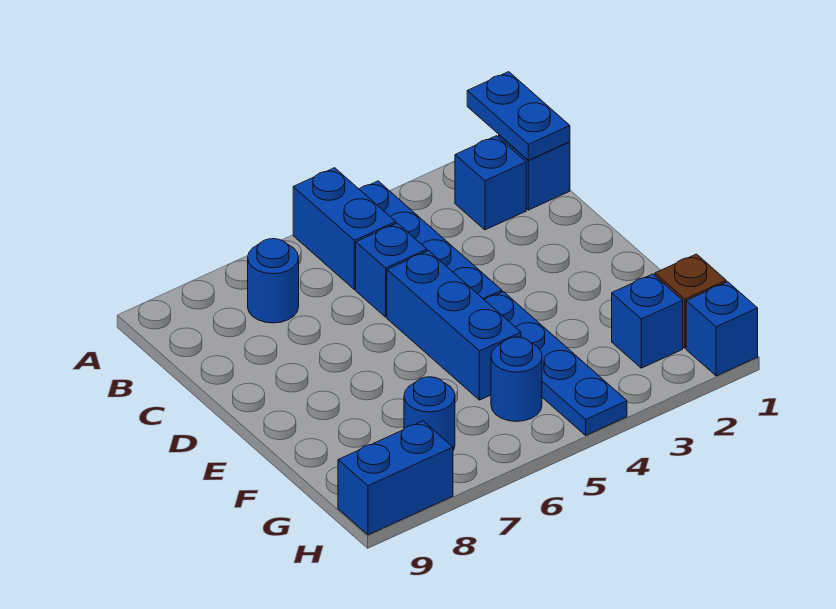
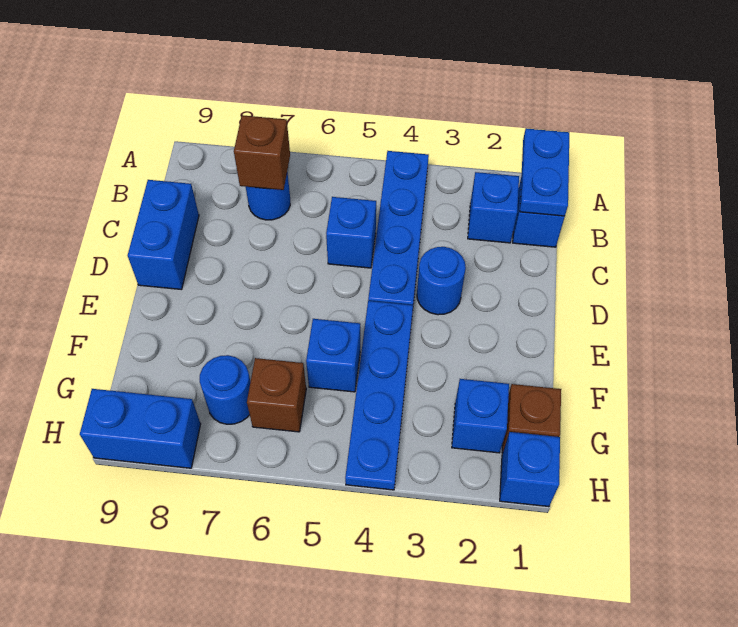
blue 1x2 brick [293,168,396,289] -> blue 1x2 brick moved to [128,180,199,290]
none -> brown 1x1 brick [234,115,290,190]
blue 1x3 brick [387,251,521,400] -> blue 1x1 brick [306,319,360,392]
blue 1x1 round brick [491,337,542,421] -> blue 1x1 round brick moved to [417,247,466,315]
none -> brown 1x1 brick [247,358,306,432]

